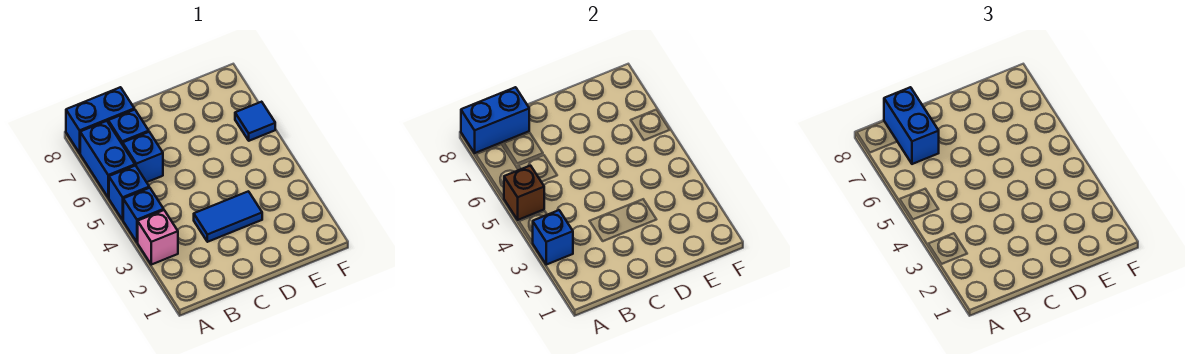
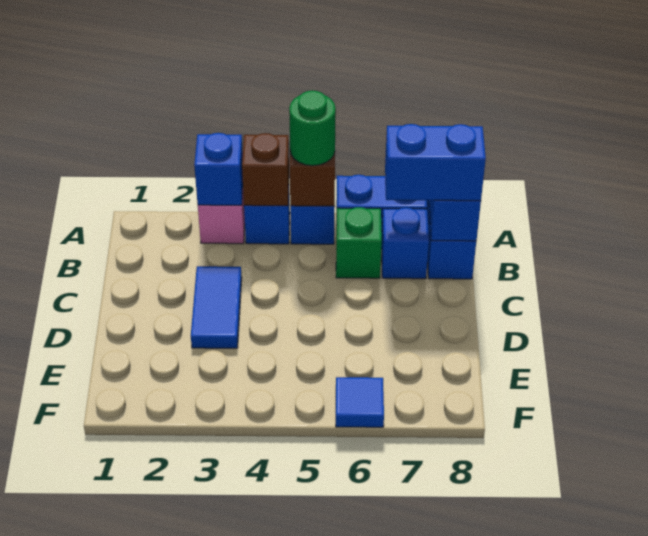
none -> brown 1x1 brick [242,133,289,206]
none -> green 1x1 round brick [289,91,336,166]
blue 1x1 brick [123,132,163,182] -> green 1x1 brick [336,207,382,278]

